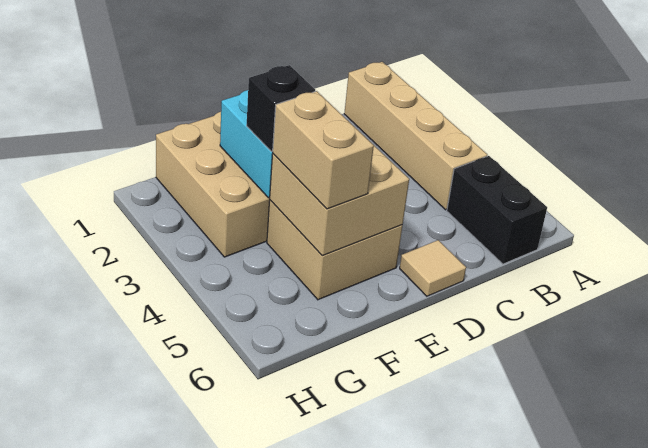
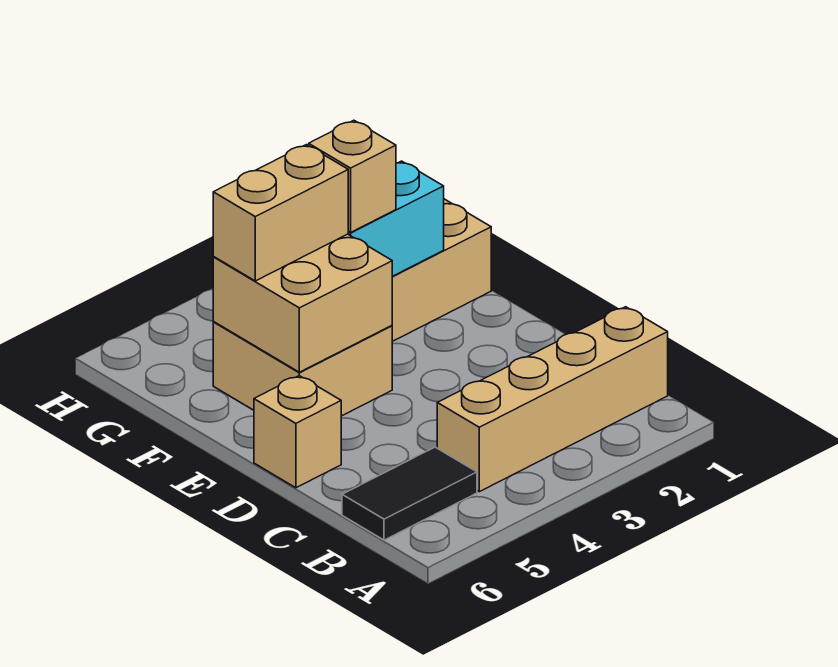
black 1x2 brick [447,156,547,264] -> black 1x2 tile [342,447,477,540]
tan 1x1 tile [400,240,466,296] -> tan 1x1 brick [254,376,341,488]
black 1x1 brick [247,65,315,151] -> tan 1x1 brick [309,120,396,232]

